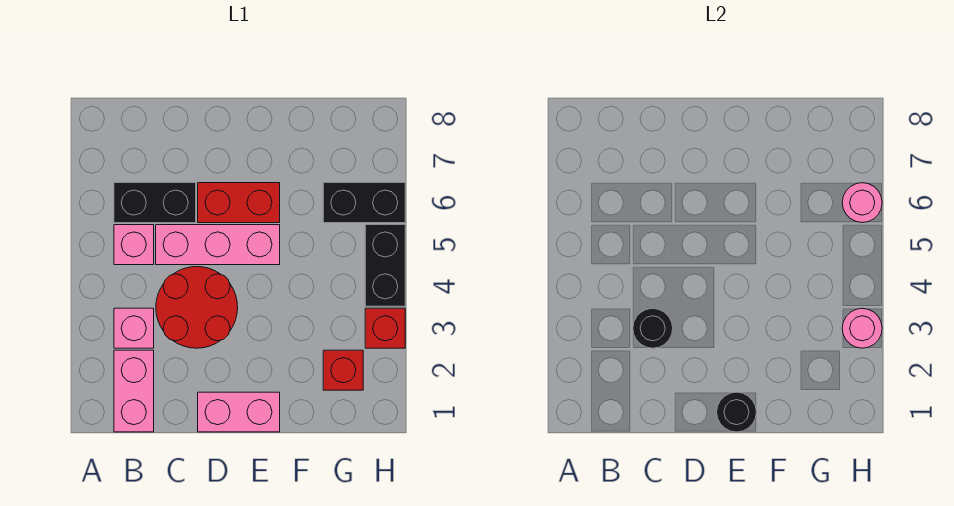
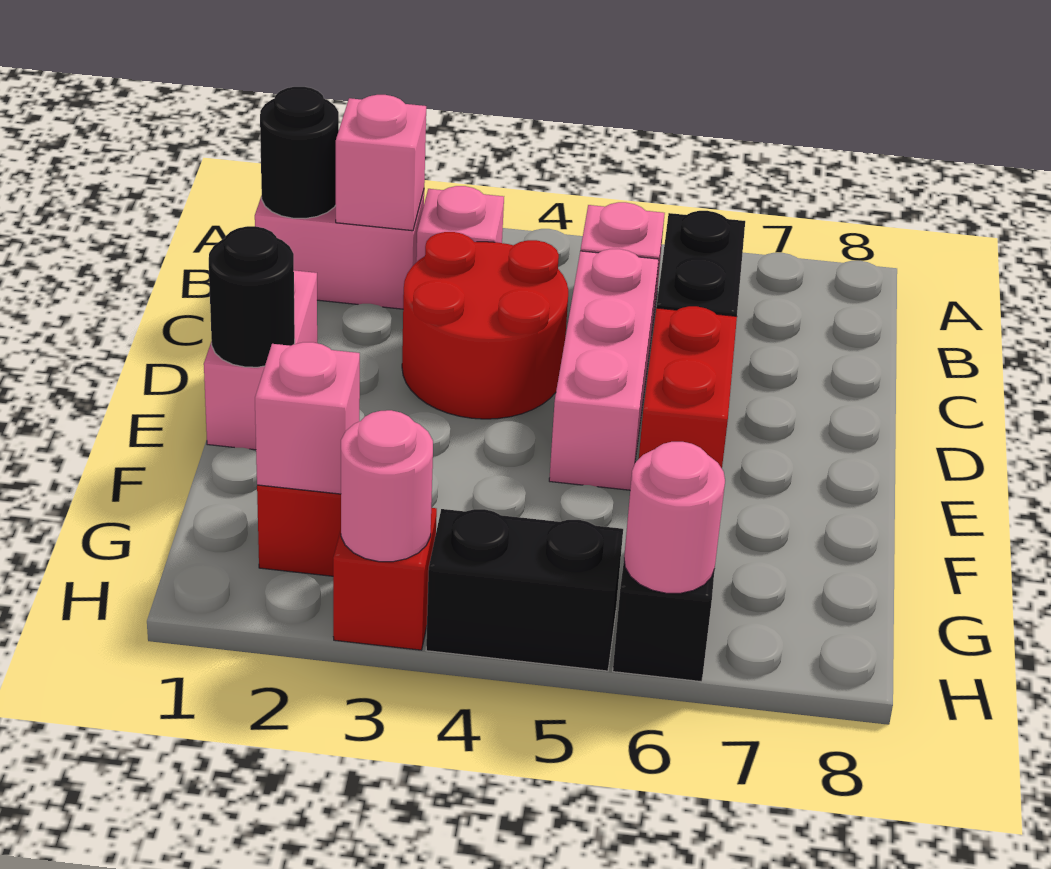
none -> pink 1x1 brick [336,95,426,231]
black 1x1 round brick [633,308,673,348] -> black 1x1 round brick moved to [260,87,339,219]
none -> pink 1x1 brick [255,342,360,494]

